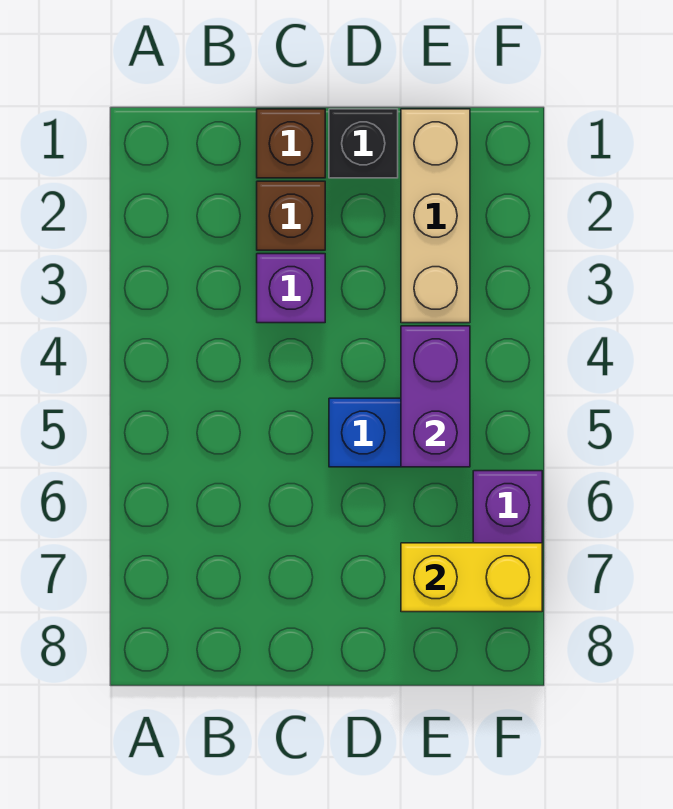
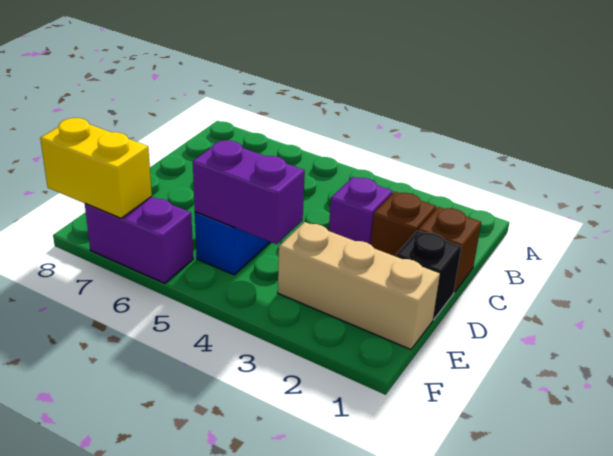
yellow 1x2 brick [401,543,542,612] -> yellow 1x2 brick turned to [40,118,152,218]

